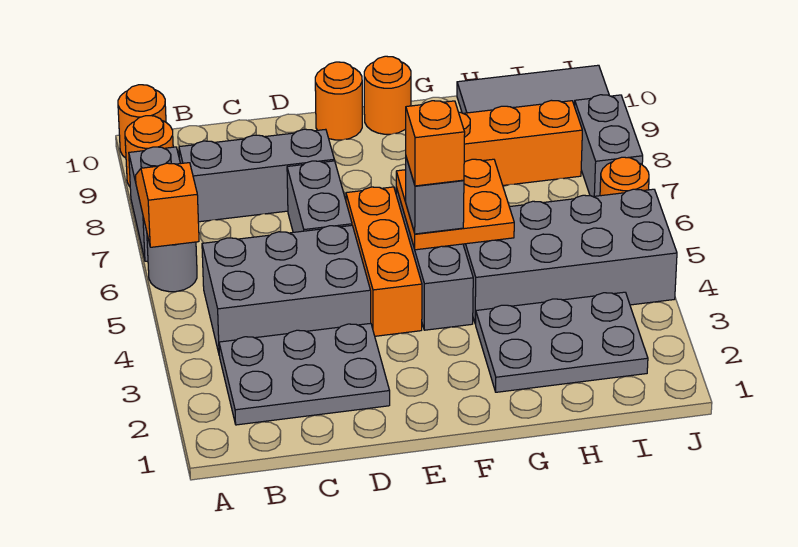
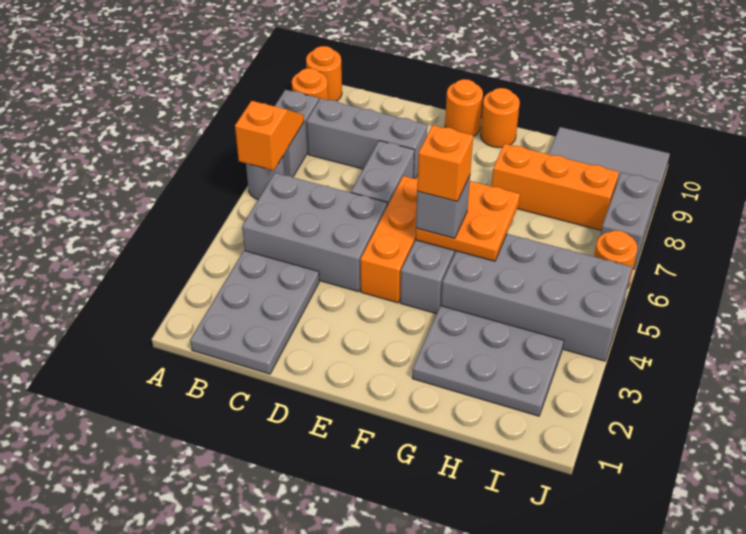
grey 2x3 plate [219,323,390,425] -> grey 2x3 plate turned to [190,251,319,374]

